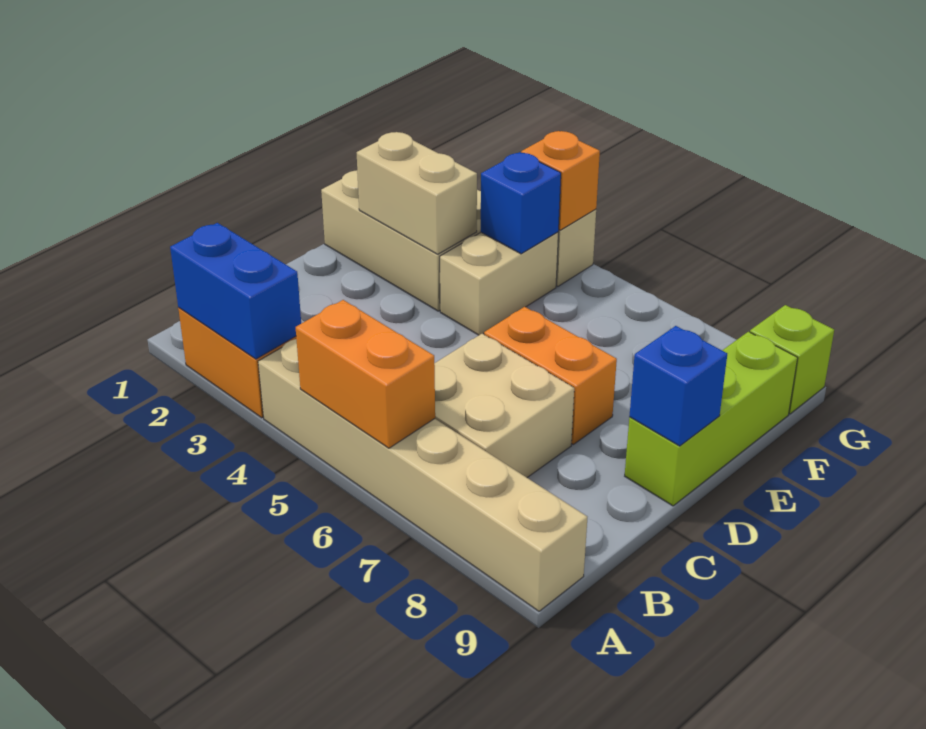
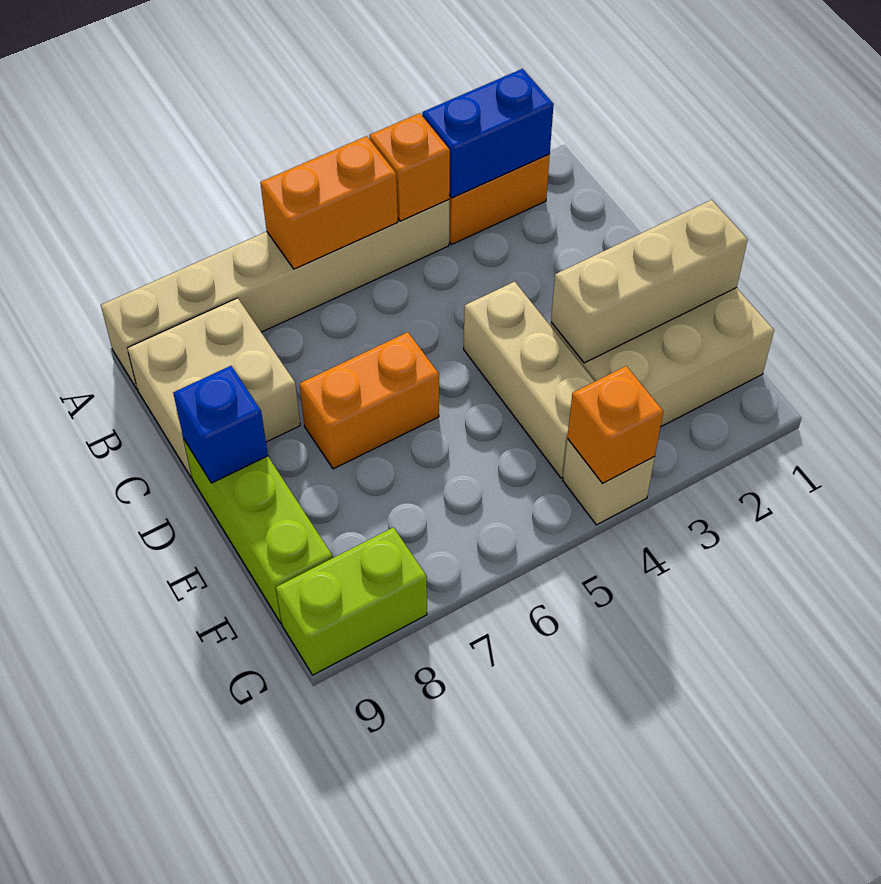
none -> orange 1x1 brick [369,113,450,221]
tan 2x2 brick [434,334,574,477] -> tan 2x2 brick moved to [127,298,300,478]
tan 1x2 brick [357,132,477,254] -> tan 1x3 brick [551,200,748,363]
tan 1x2 brick [440,232,558,335] -> tan 1x3 brick [464,282,595,478]
blue 1x1 brick [481,152,561,254] -> none
lime 1x1 brick [750,305,834,414] -> lime 1x2 brick [276,527,427,675]

